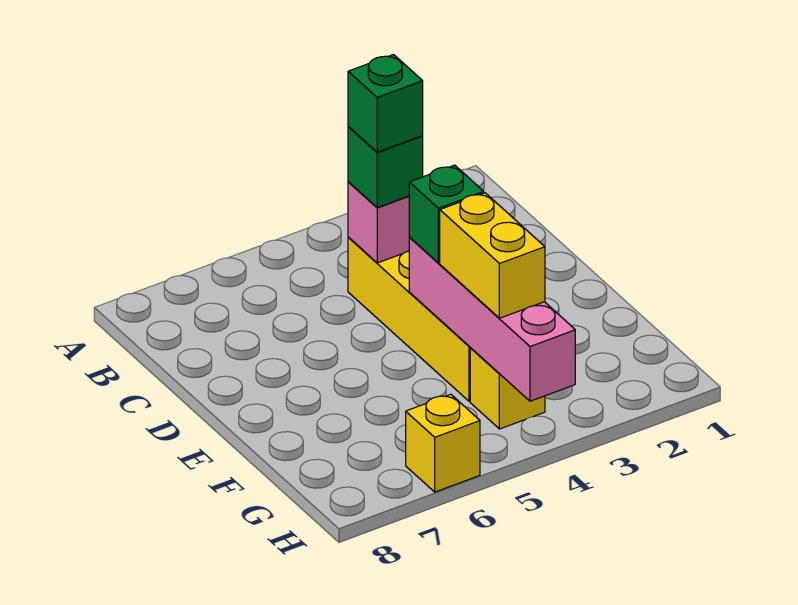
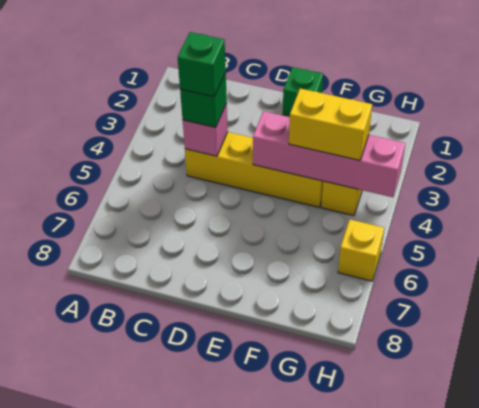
green 1x1 brick [409,165,484,263] -> green 1x1 brick moved to [283,67,323,117]

